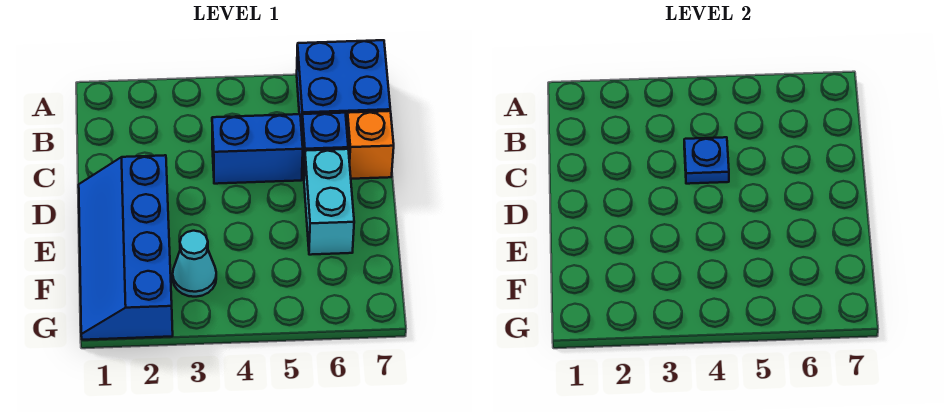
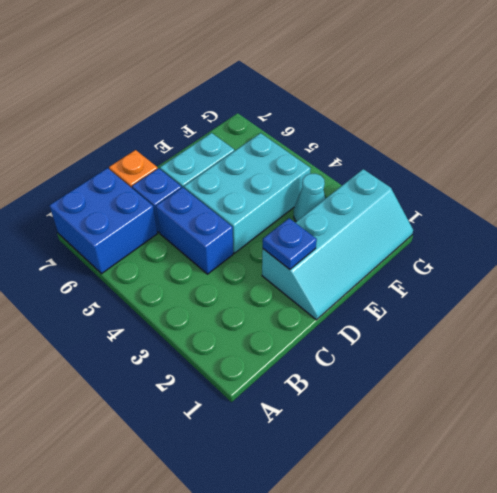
blue 1x1 plate [684,137,729,184] -> blue 1x1 plate moved to [263,218,317,269]
blue 2x4 slope [79,155,173,340] -> cyan 2x4 slope [262,169,413,320]
none -> cyan 2x3 brick [184,133,311,253]

